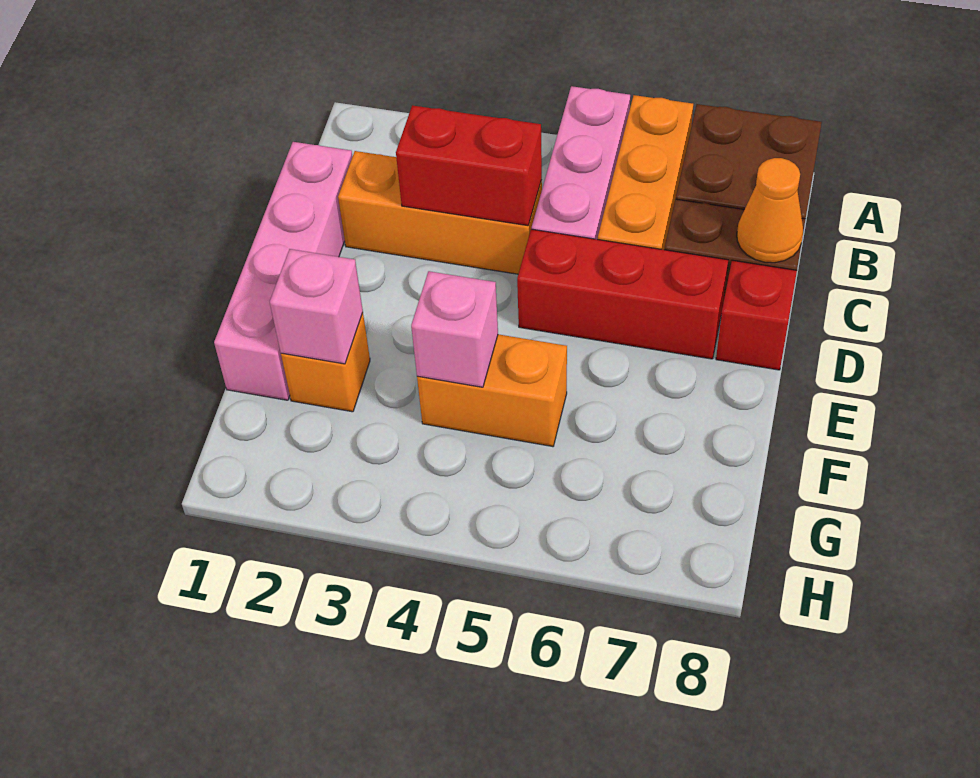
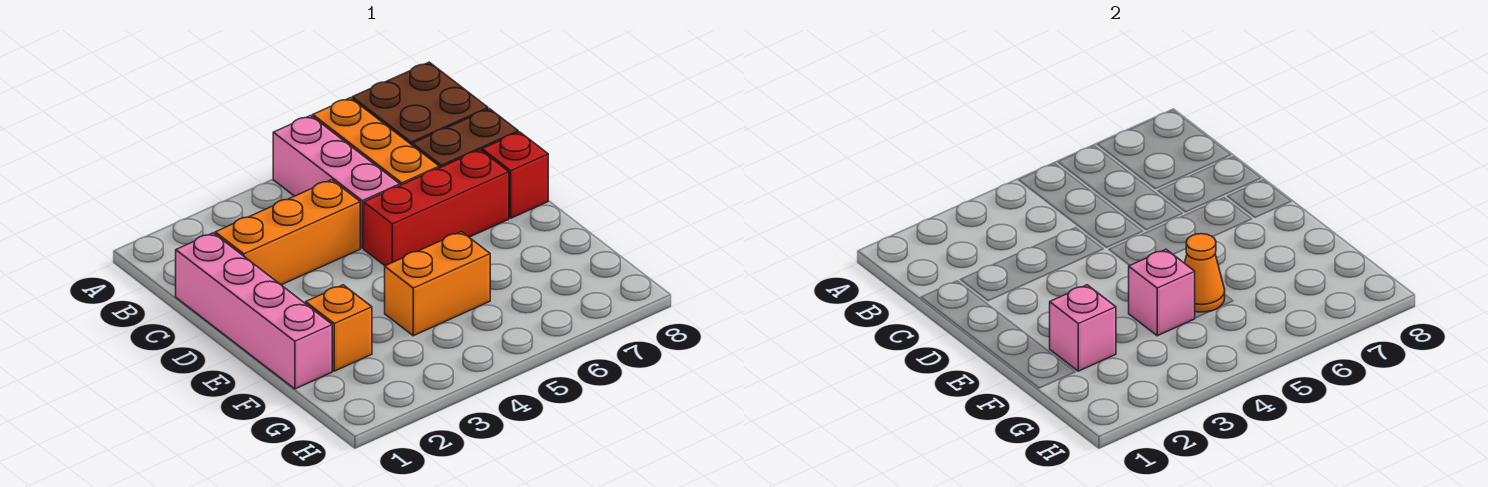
red 1x2 brick [396,105,542,226] -> none
orange 1x1 cone [737,158,803,263] -> orange 1x1 cone moved to [1185,234,1225,312]

